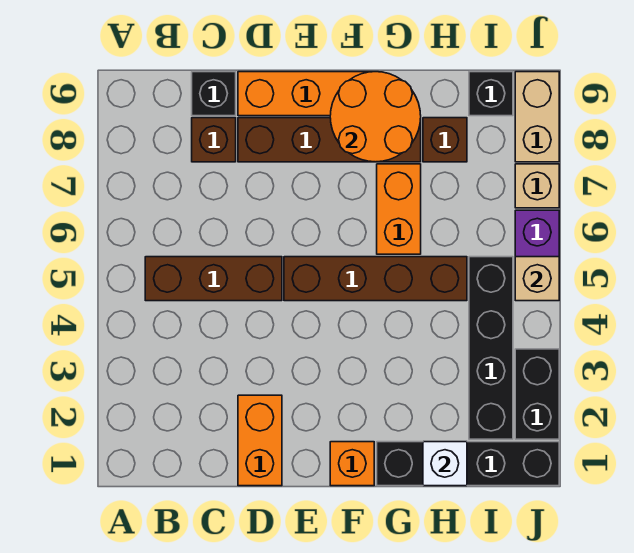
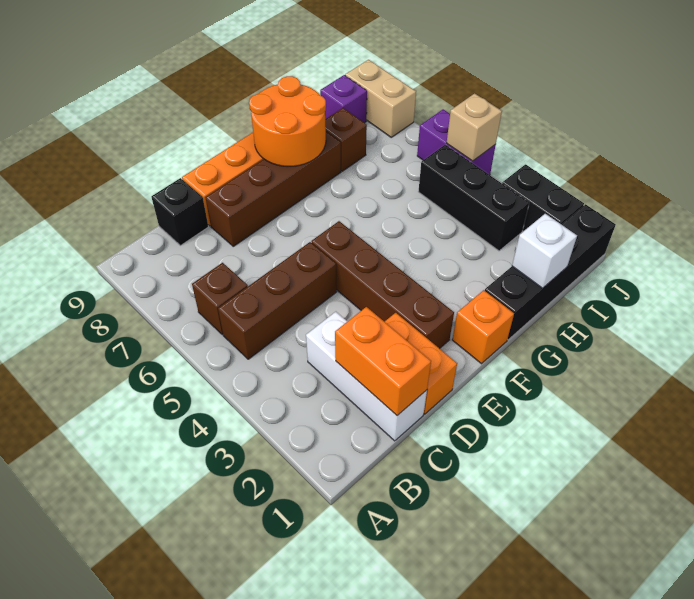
none -> white 1x3 brick [306,312,427,441]
brown 1x1 brick [192,118,236,162] -> brown 1x1 brick moved to [192,263,248,335]
brown 1x4 brick [284,257,467,301] -> brown 1x4 brick turned to [311,221,454,349]
orange 1x2 brick [377,164,421,254] -> orange 1x2 brick moved to [335,307,431,415]
black 1x4 brick [469,257,513,439] -> black 1x3 brick [418,145,529,251]
black 1x1 brick [469,72,513,116] -> purple 1x1 brick [320,75,367,123]
tan 1x1 brick [515,164,559,208] -> none

